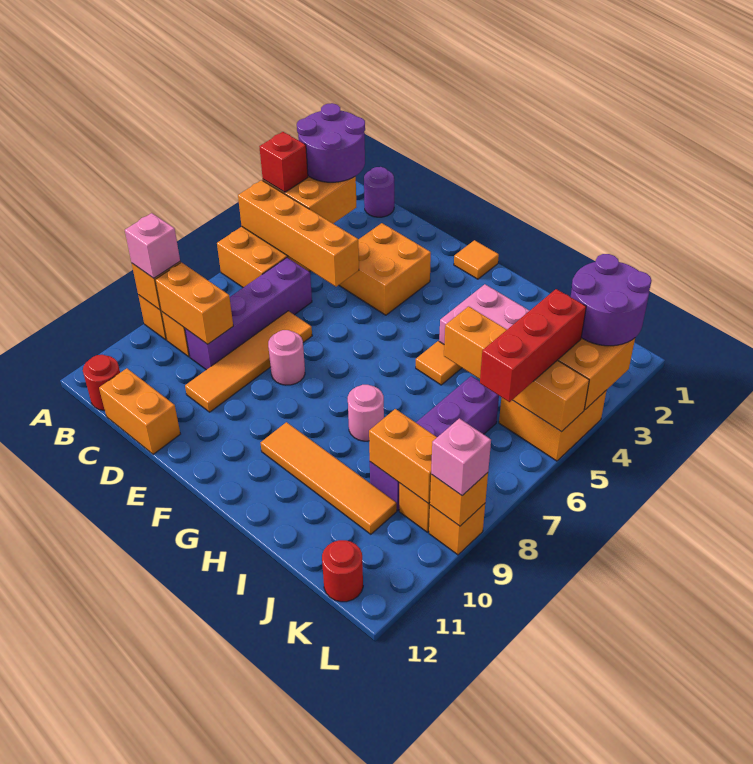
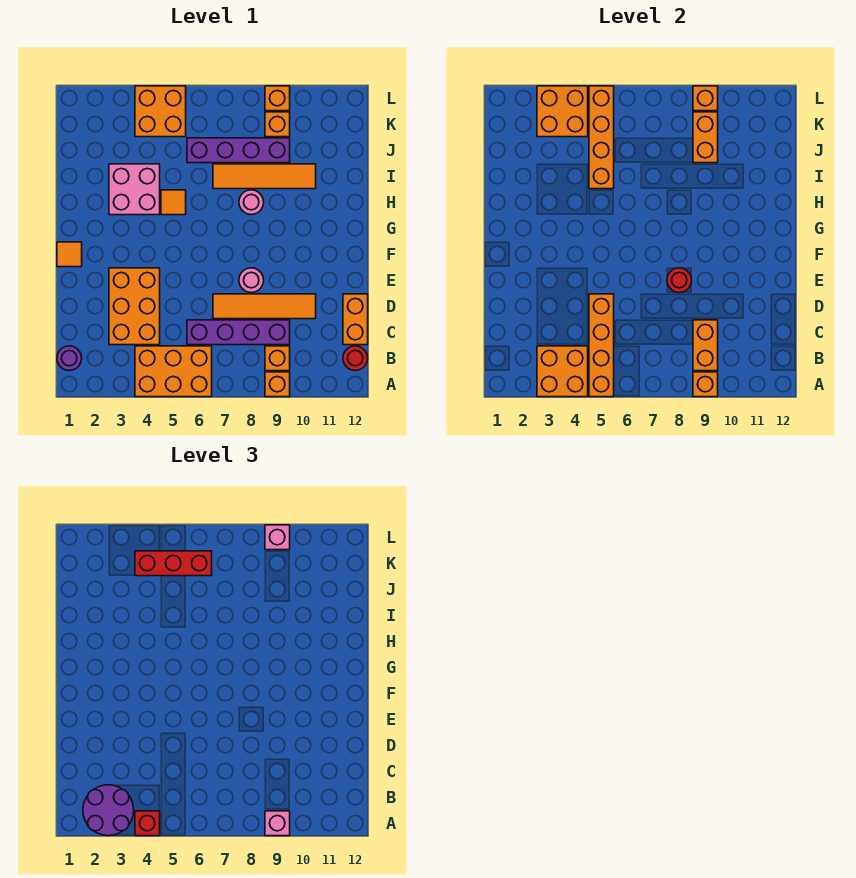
orange 2x2 brick [339,223,431,315] -> orange 2x3 brick [109,268,160,345]
orange 1x4 tile [261,422,397,534] -> orange 1x4 tile turned to [213,164,316,189]
purple 2x2 round brick [571,254,652,346] -> none
red 1x1 round brick [322,540,363,602] -> red 1x1 round brick moved to [667,268,692,293]

